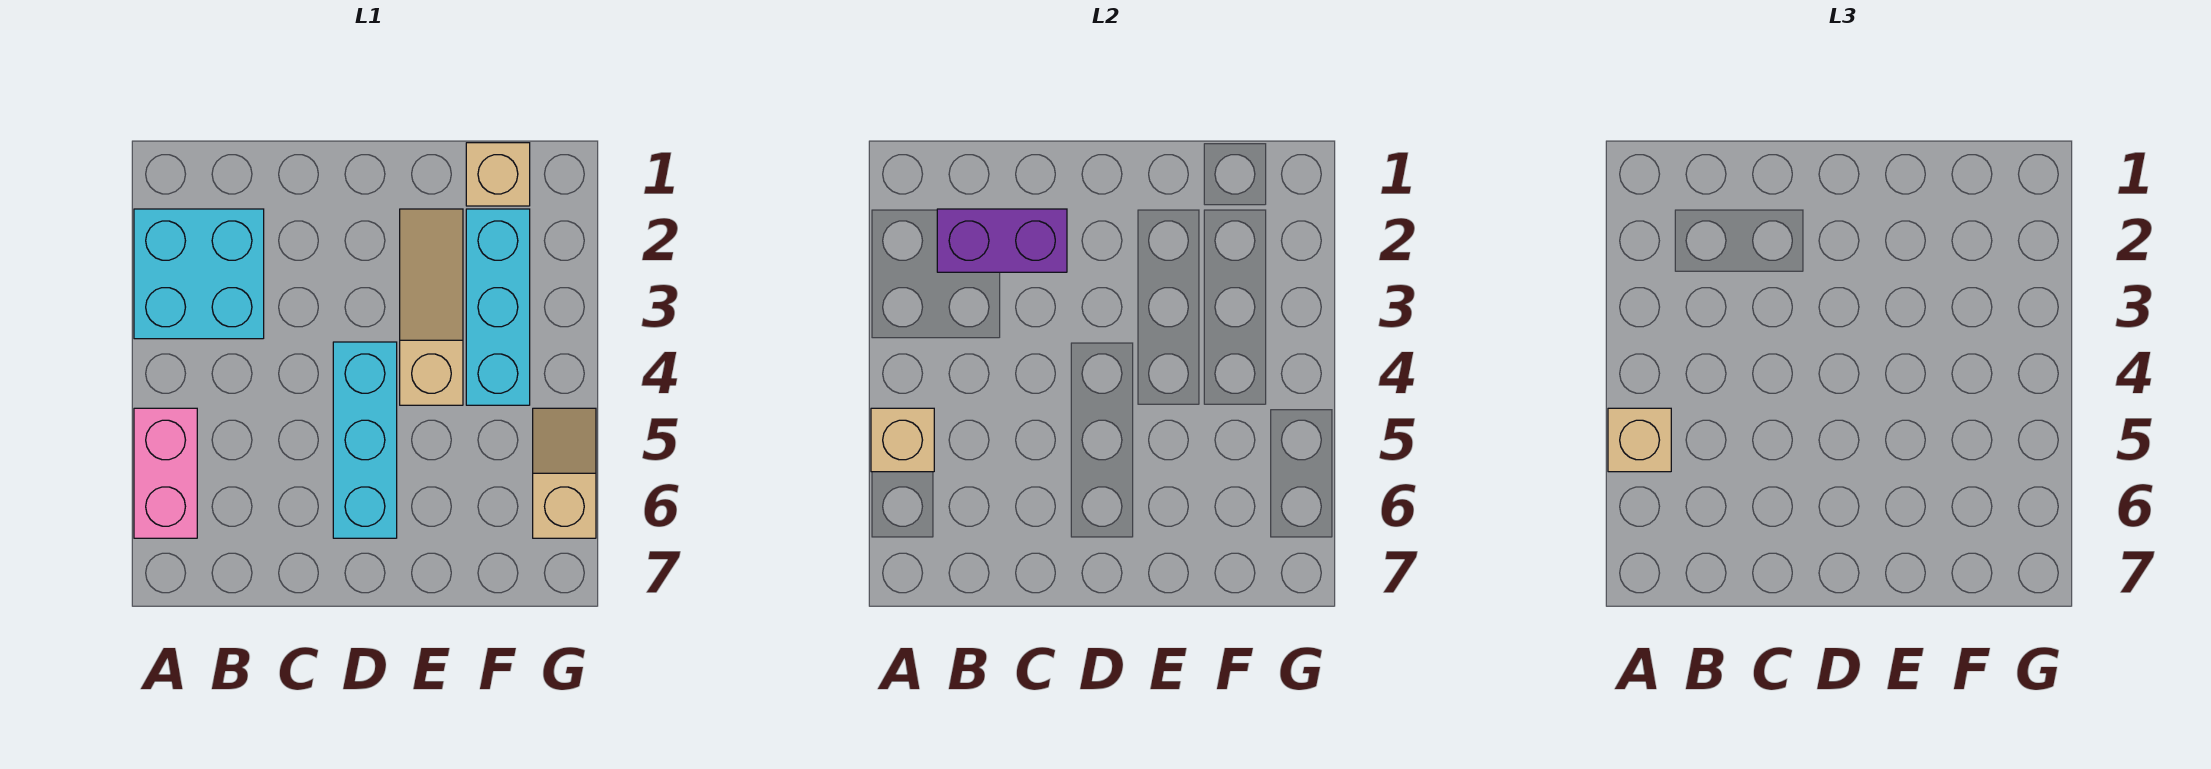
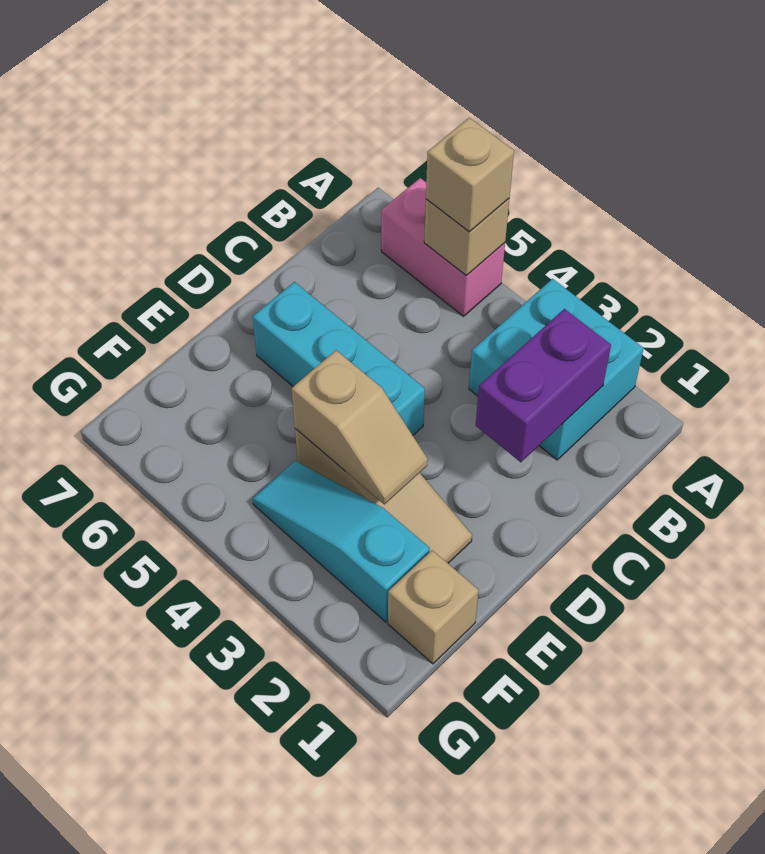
cyan 1x3 brick [466,209,530,405] -> cyan 1x3 slope [252,461,430,622]
tan 1x2 slope [533,408,596,538] -> tan 1x2 slope moved to [292,350,428,504]

